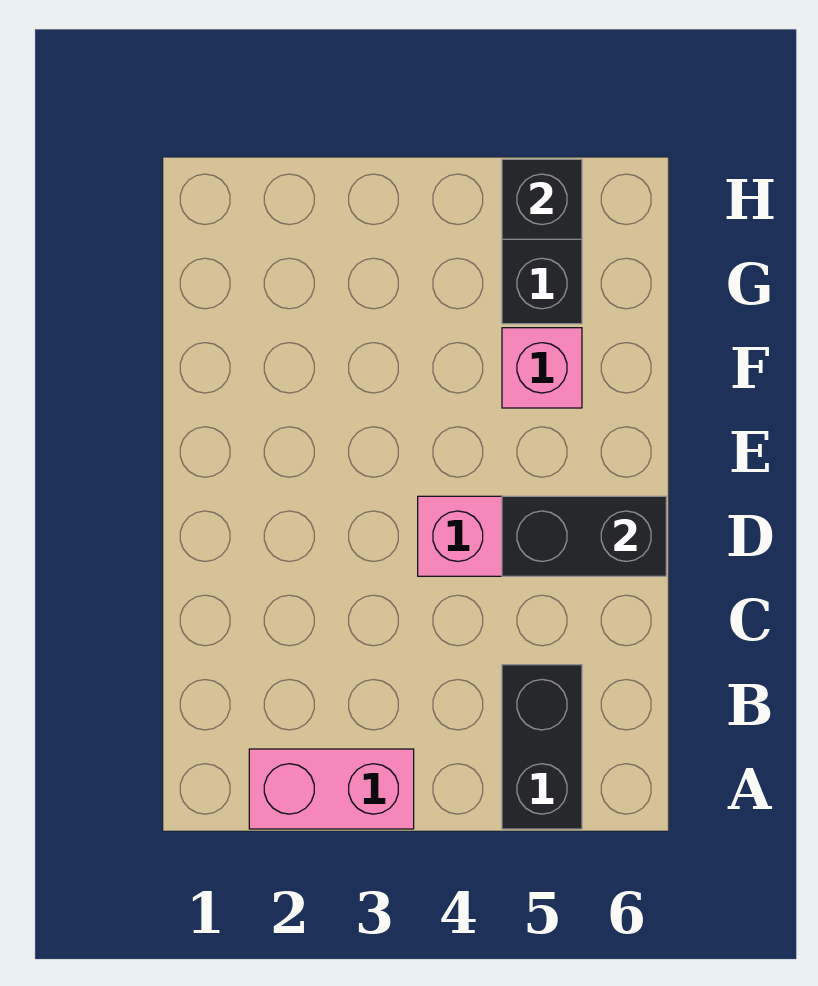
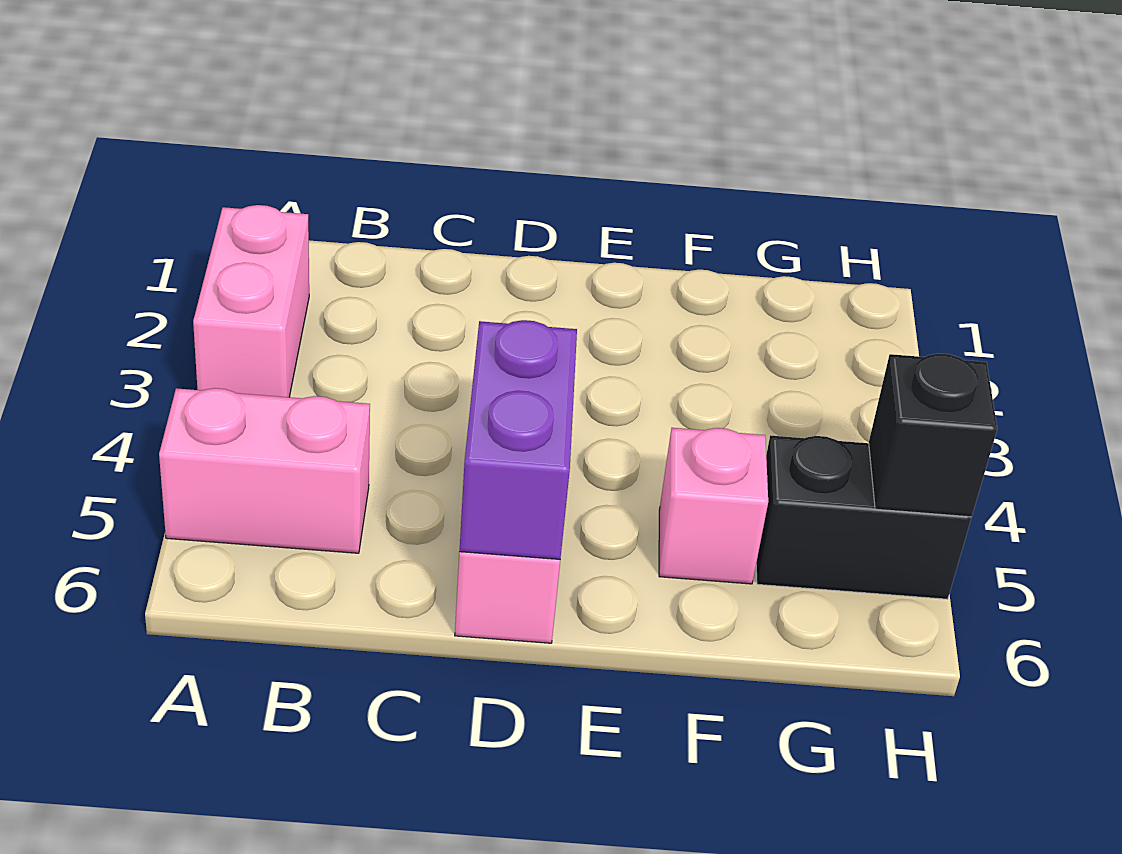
black 1x2 brick [502,665,582,829] -> pink 1x2 brick [159,388,370,553]
black 1x2 brick [502,496,666,576] -> purple 1x2 brick [459,320,577,559]

